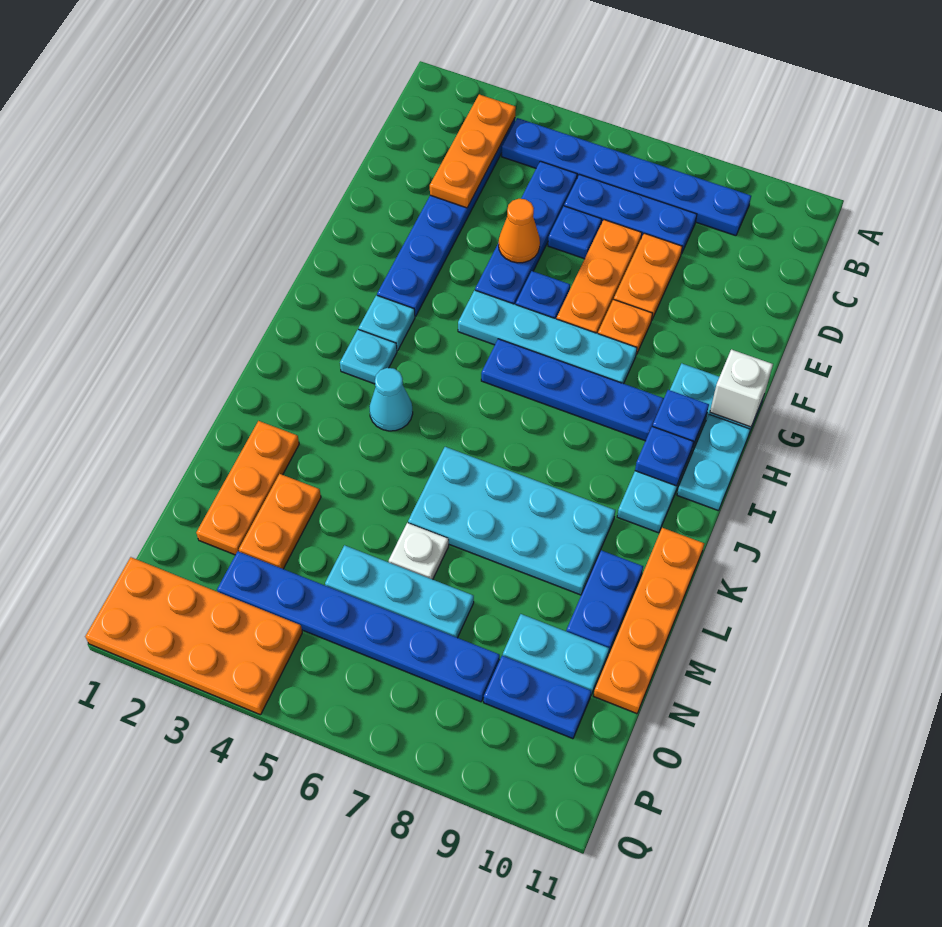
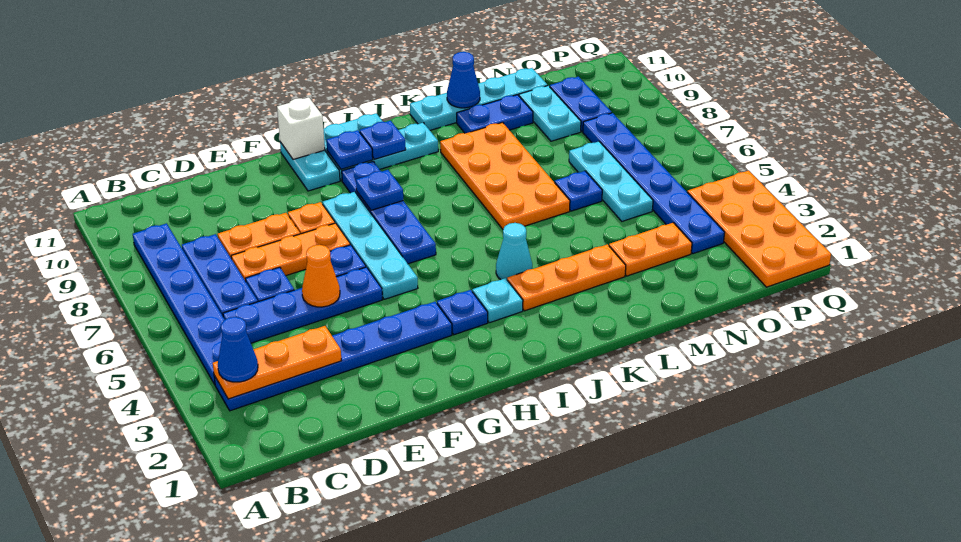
none -> blue 1x1 cone [218,317,258,382]
cyan 1x1 plate [359,295,415,351] -> blue 1x1 plate [437,290,488,335]
none -> blue 1x1 plate [356,170,403,210]
cyan 2x4 plate [408,447,615,595] -> orange 2x4 plate [440,122,570,229]
orange 1x4 plate [594,528,704,714] -> cyan 1x4 plate [410,68,547,130]
orange 1x3 plate [196,421,299,555] -> orange 1x3 plate moved to [507,244,626,311]
none -> blue 1x1 cone [447,52,480,108]
white 1x1 plate [389,523,449,579] -> blue 1x1 plate [555,171,602,211]

